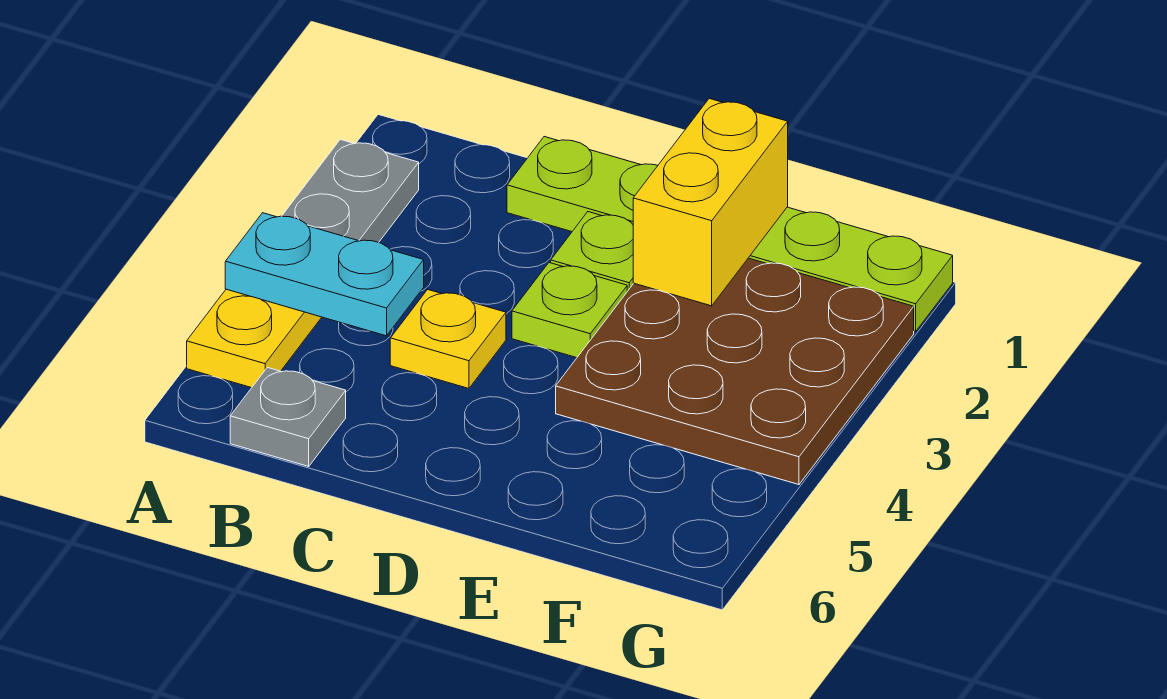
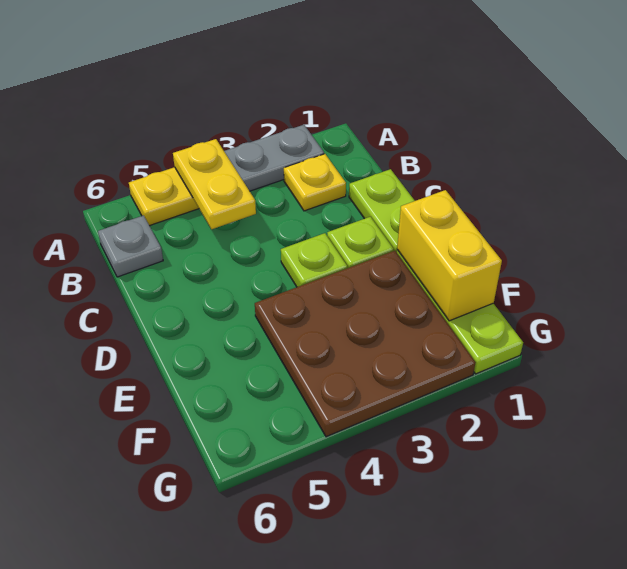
cyan 1x2 plate [225,213,424,336] -> yellow 1x2 plate [173,139,256,229]
yellow 1x1 plate [390,290,506,388] -> yellow 1x1 plate moved to [284,154,346,211]
yellow 1x2 brick [633,99,788,306] -> yellow 1x2 brick turned to [397,190,502,321]

